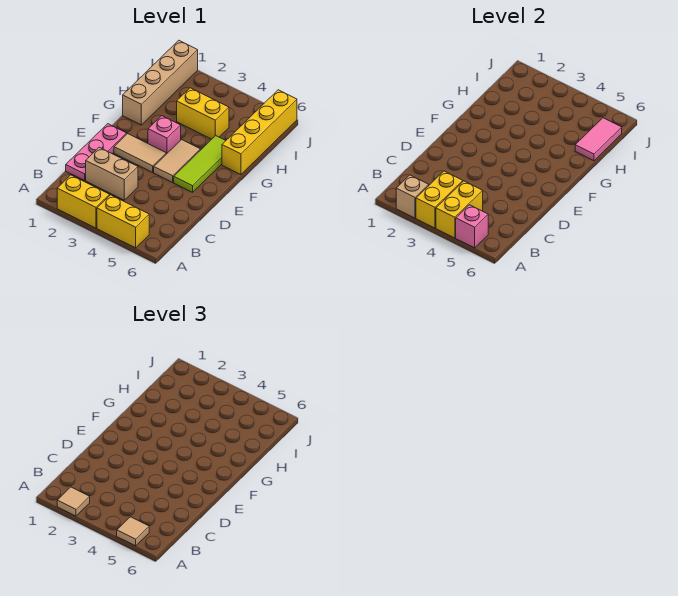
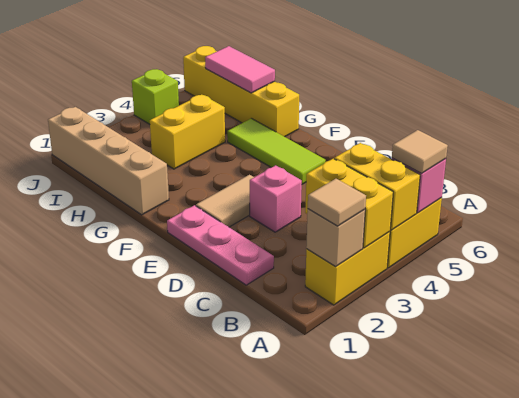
tan 1x2 brick [86,147,138,200] -> none
tan 1x2 tile [154,140,200,182] -> none
pink 1x1 brick [148,116,181,154] -> pink 1x1 brick moved to [250,165,302,232]
none -> lime 1x1 brick [132,69,179,124]

